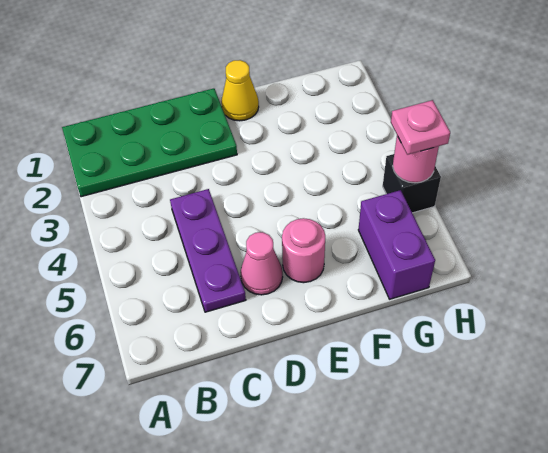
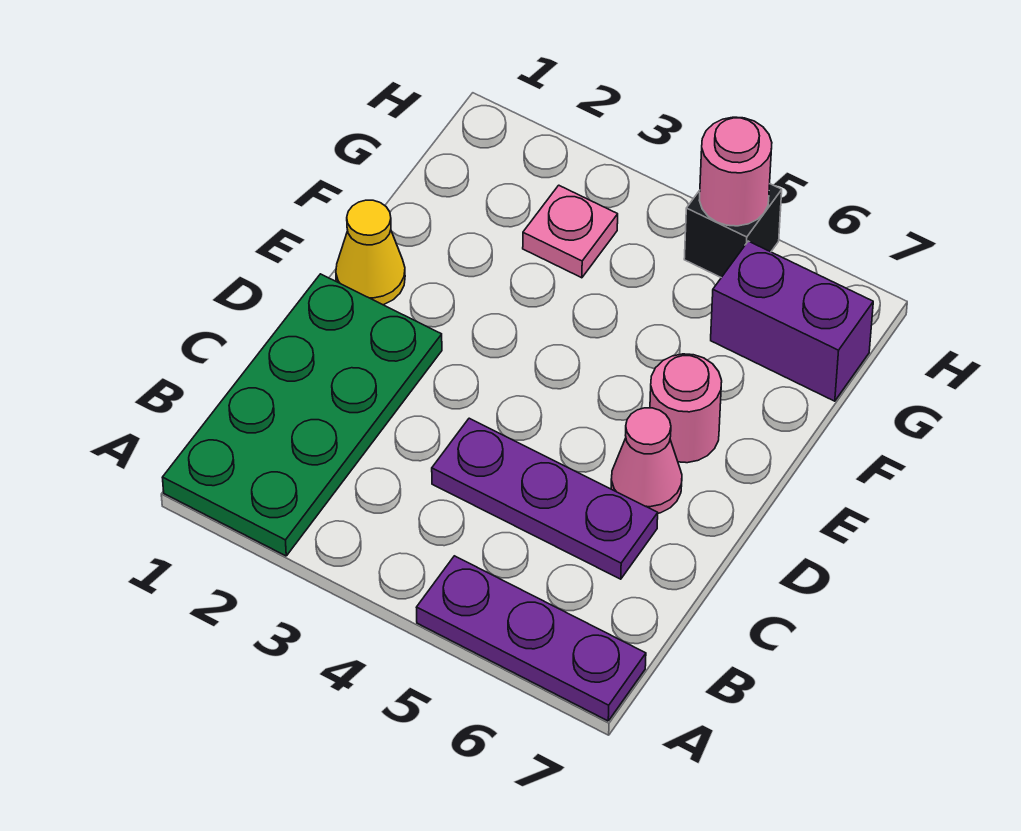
none -> purple 1x3 plate [416,556,646,721]
pink 1x1 plate [391,100,450,155] -> pink 1x1 plate moved to [523,185,618,278]

